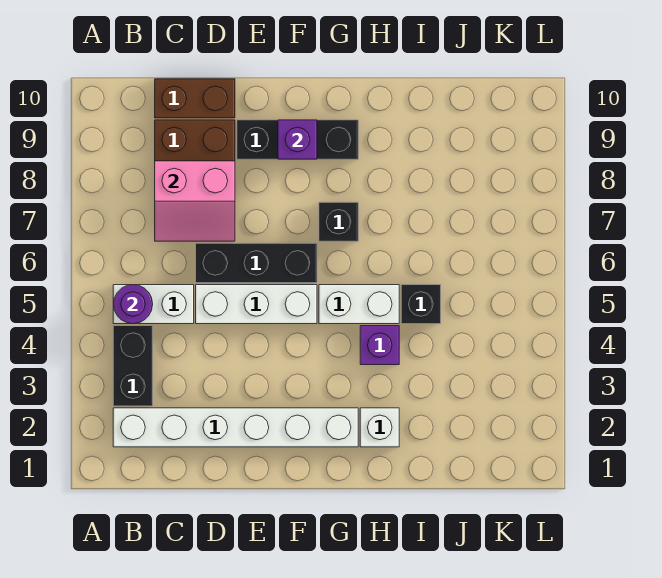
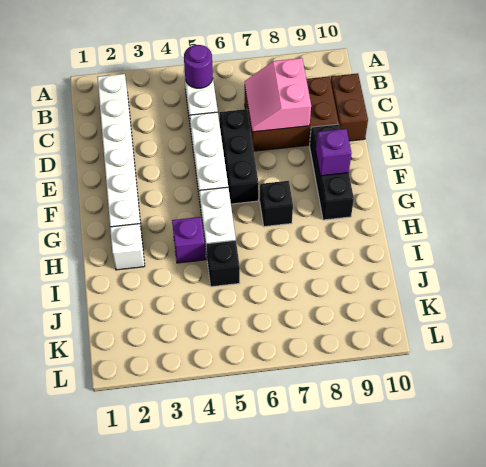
black 1x2 brick [113,326,153,406] -> none

